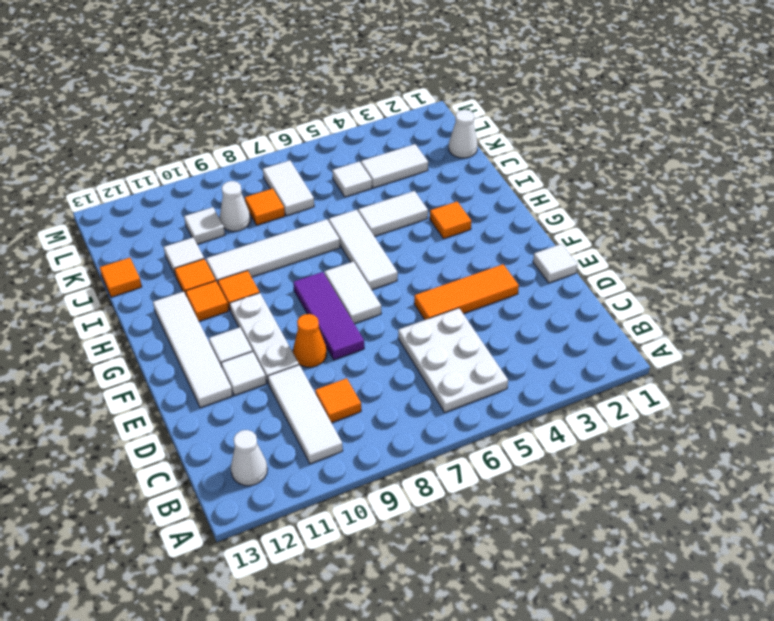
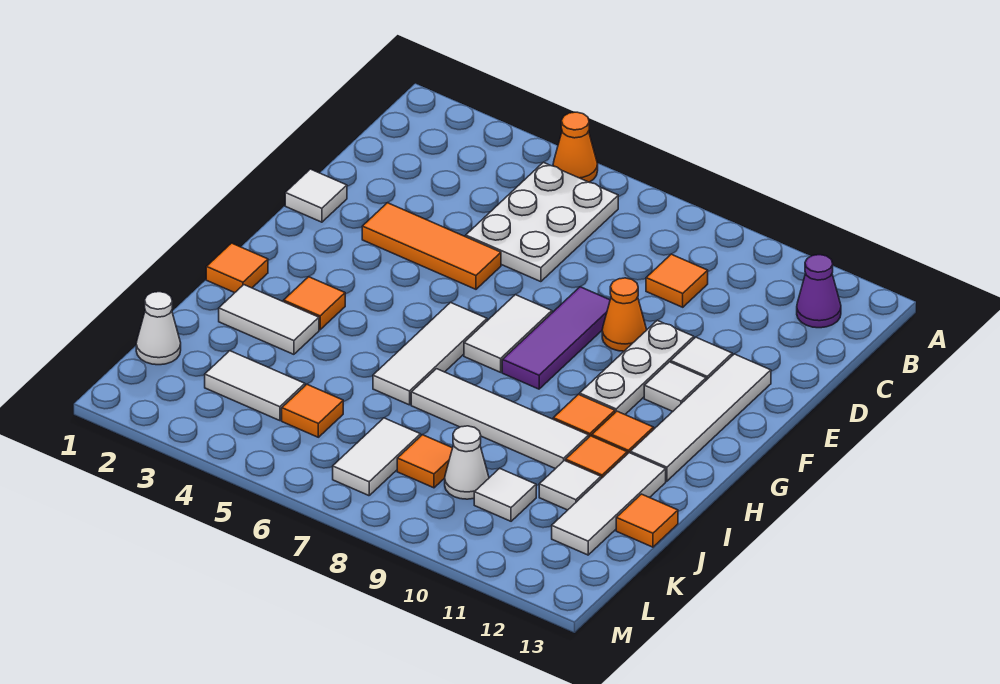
none -> orange 1x1 cone [553,112,598,182]
white 1x3 tile [268,365,343,464] -> white 1x3 tile moved to [552,453,666,555]
white 1x1 cone [231,430,268,486] -> purple 1x1 cone [797,255,841,328]
none -> orange 1x1 tile [206,243,268,293]
white 1x2 tile [358,191,428,236] -> white 1x2 tile moved to [219,285,319,354]
white 1x1 tile [332,162,372,197] -> orange 1x1 tile [282,384,343,437]

